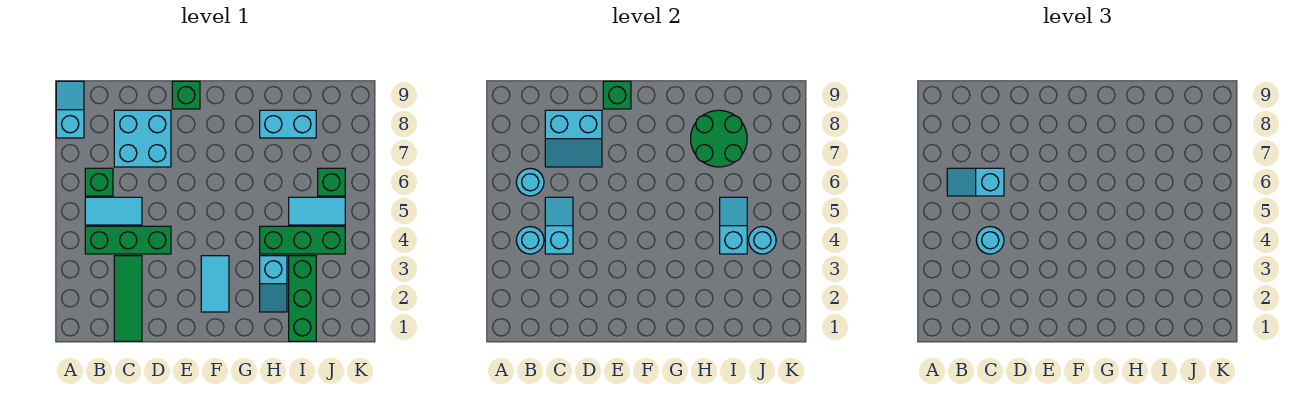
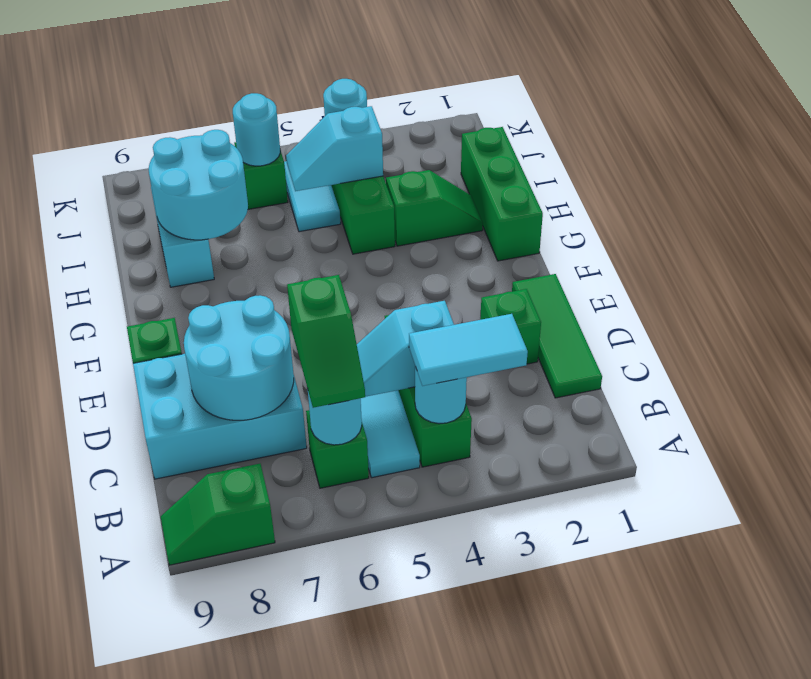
cyan 1x2 slope [56,81,84,138] -> green 1x2 slope [161,464,275,565]
cyan 1x2 slope [947,168,1004,196] -> green 1x2 slope [287,275,365,408]
green 1x3 tile [114,256,142,341] -> green 1x3 tile turned to [512,274,602,398]
cyan 1x1 round brick [976,227,1004,254] -> cyan 1x1 round brick moved to [233,93,280,166]
cyan 2x2 brick [114,110,171,167] -> cyan 2x3 brick [133,354,307,479]
cyan 2x2 slope [545,110,602,167] -> cyan 2x2 round brick [184,295,294,420]
green 1x1 brick [603,81,631,109] -> green 1x1 brick moved to [480,289,541,364]
cyan 1x2 tile [201,256,229,312] -> cyan 1x2 tile moved to [409,314,528,386]
cyan 1x2 slope [260,256,287,312] -> green 1x2 slope [386,170,483,246]
green 2x2 round brick [691,110,747,167] -> cyan 2x2 round brick [149,130,248,240]
green 1x3 brick [289,256,316,341] -> green 1x3 brick turned to [461,127,543,261]

